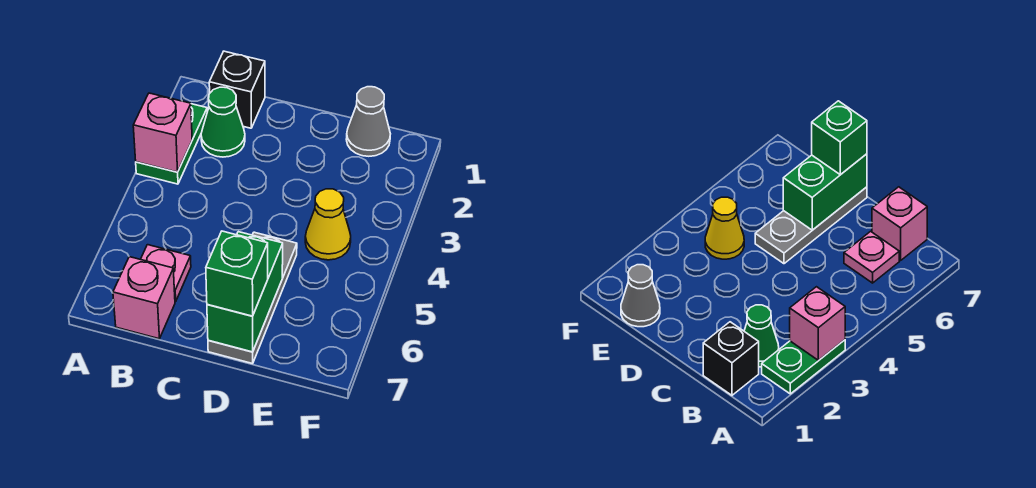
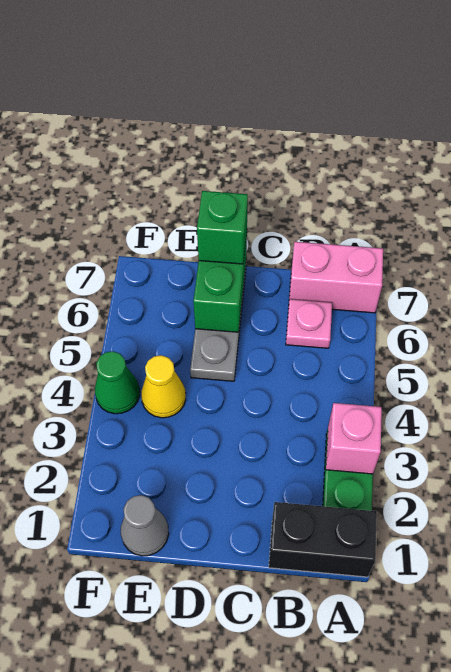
black 1x1 brick [209,51,265,128] -> black 1x2 brick [269,502,377,577]
green 1x1 cone [201,87,245,157] -> green 1x1 cone moved to [95,351,140,414]
pink 1x1 brick [113,257,175,339] -> pink 1x2 brick [289,242,383,313]

